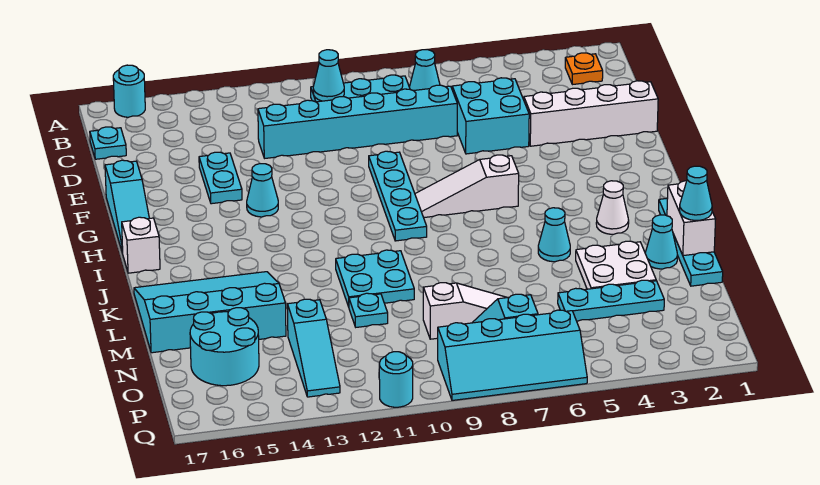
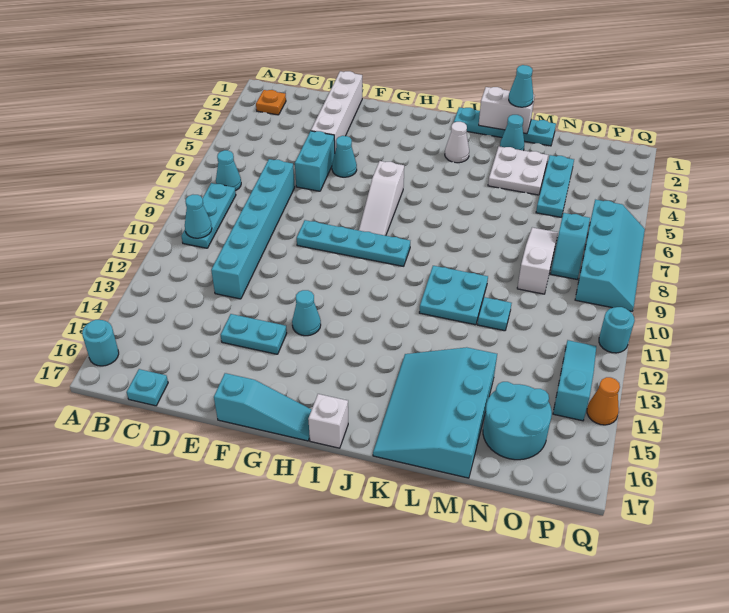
cyan 2x2 brick [452,78,529,154] -> cyan 1x2 brick [295,131,335,191]
cyan 1x1 cone [538,208,570,262] -> cyan 1x1 cone moved to [332,136,357,177]
cyan 1x3 slope [287,299,340,397] -> cyan 1x3 slope turned to [553,340,596,421]
none -> orange 1x1 cone [587,377,620,425]

